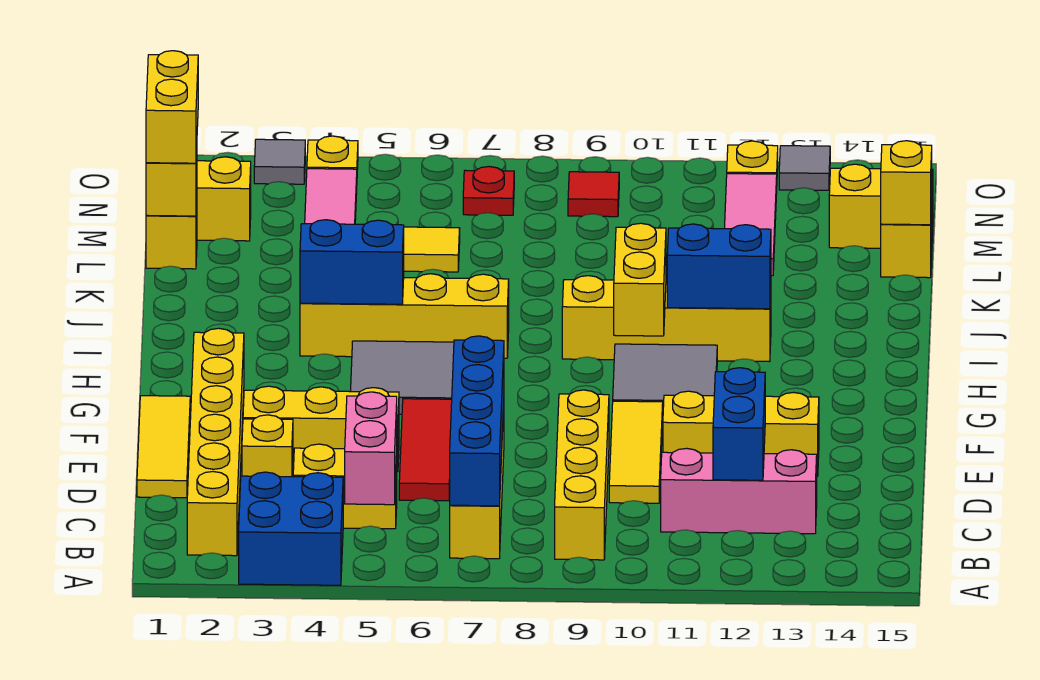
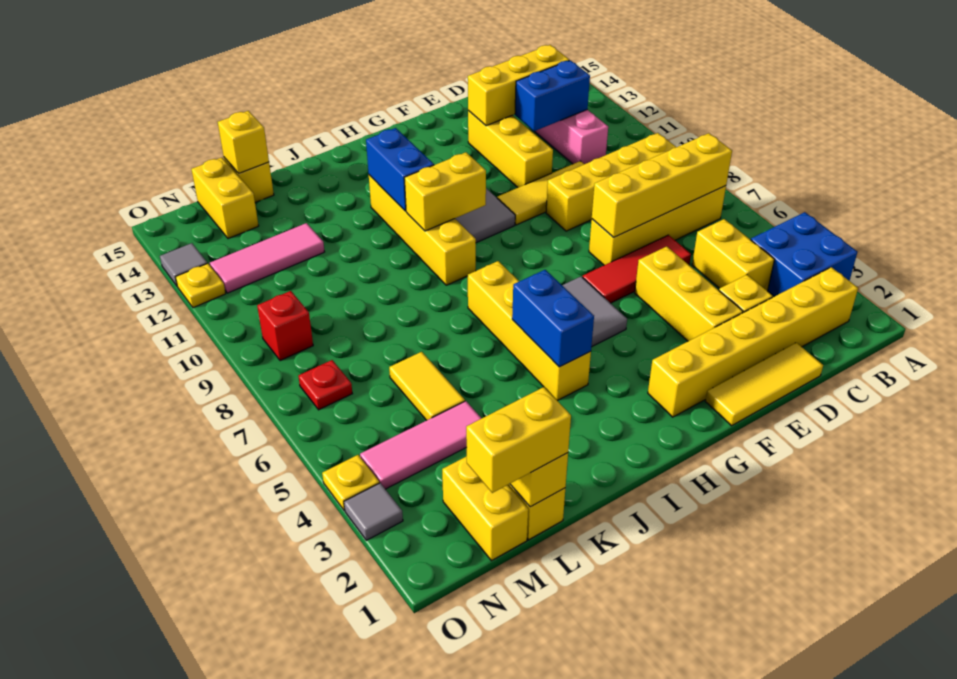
pink 1x2 brick [345,392,397,505] -> none
blue 1x4 brick [449,336,504,506] -> yellow 1x4 brick [592,133,732,237]
none -> yellow 1x3 brick [468,45,569,126]
red 1x1 tile [568,172,619,217] -> red 1x1 brick [257,291,313,361]

